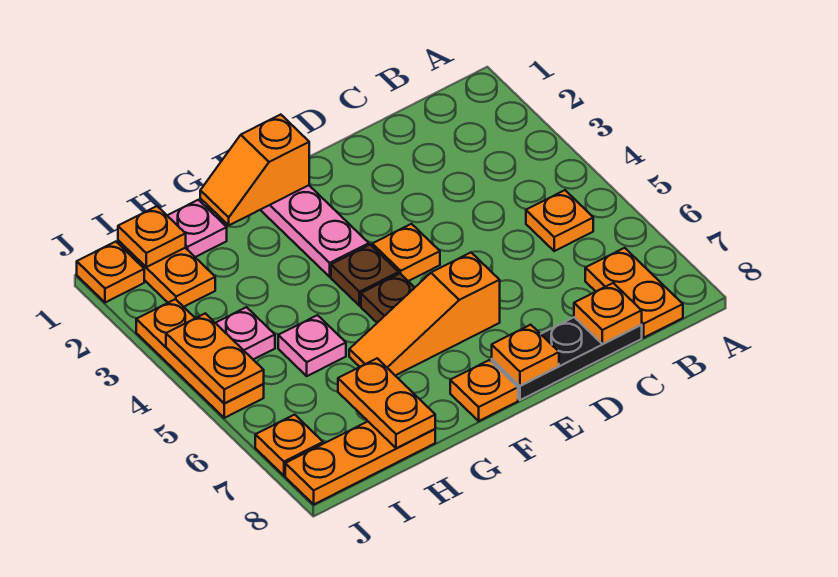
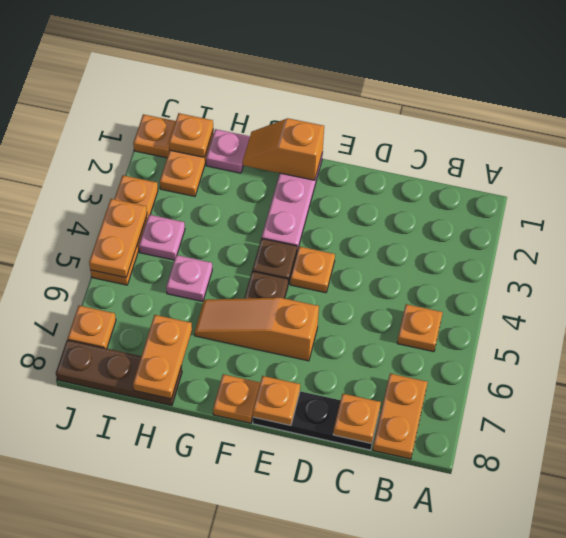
orange 1x3 plate [285,422,435,504] -> brown 1x3 plate [56,340,182,406]

